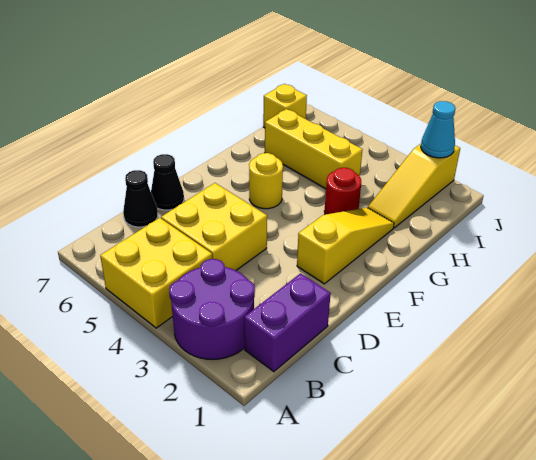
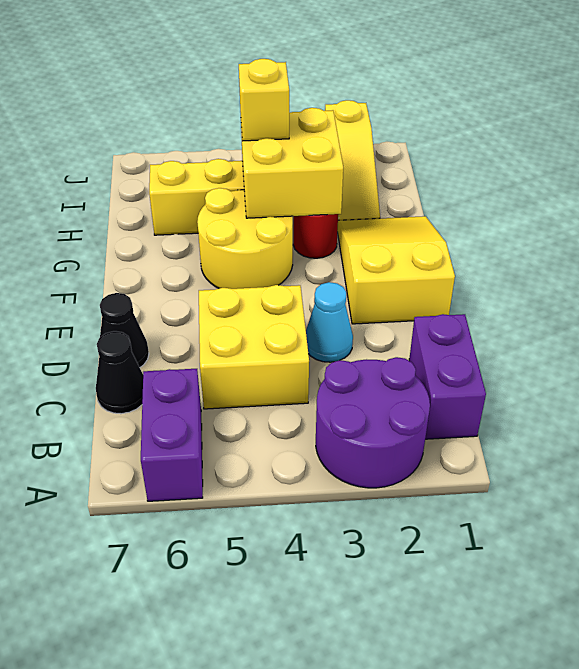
yellow 2x2 brick [100,218,212,328] -> yellow 2x2 brick moved to [241,108,343,218]
none -> purple 1x2 brick [141,369,203,501]
yellow 1x3 slope [297,208,394,284] -> yellow 2x3 slope [337,216,455,324]
yellow 1x1 round brick [249,153,283,209] -> yellow 2x2 round brick [197,188,293,289]
yellow 1x1 brick [263,84,307,128] -> yellow 1x1 brick moved to [239,59,289,141]
cyan 1x1 cone [421,101,455,158] -> cyan 1x1 cone moved to [306,282,353,362]

